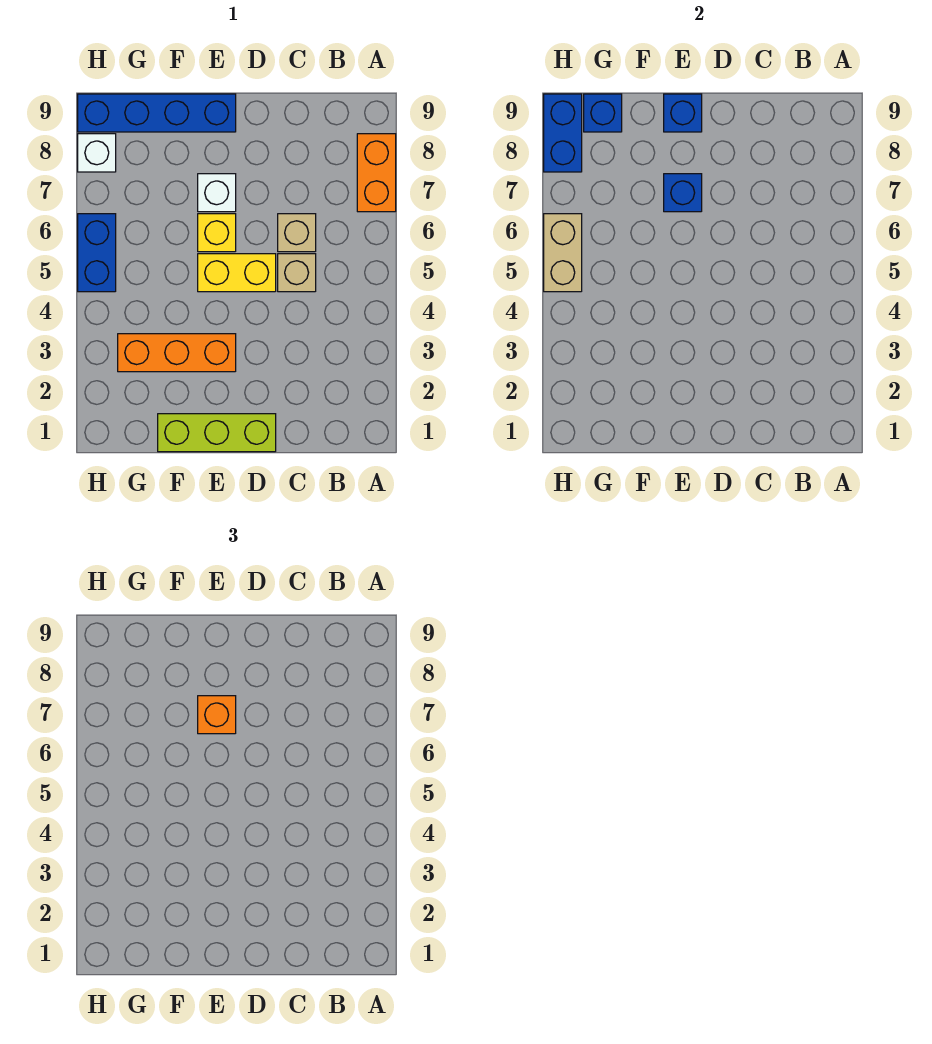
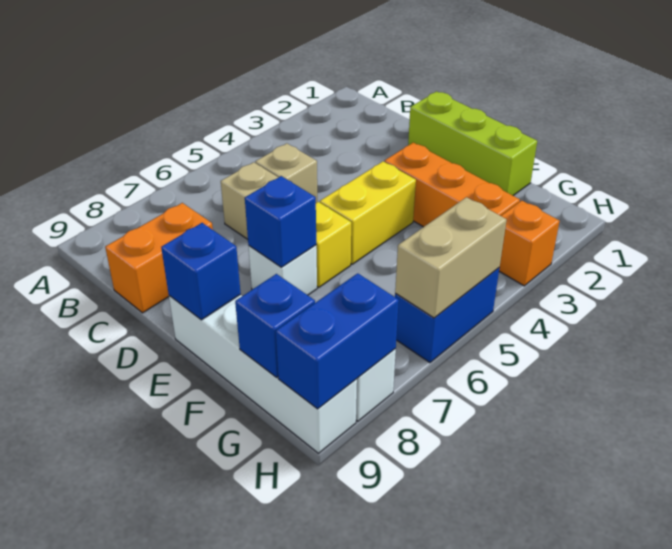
orange 1x2 brick [357,134,396,212] -> orange 1x2 brick moved to [105,203,213,313]
yellow 1x2 brick [198,254,276,292] -> yellow 1x2 brick turned to [320,161,416,264]
orange 1x1 brick [198,696,236,734] -> orange 1x1 brick moved to [499,201,560,286]
blue 1x4 brick [78,94,236,132] -> white 1x4 brick [169,295,357,453]

